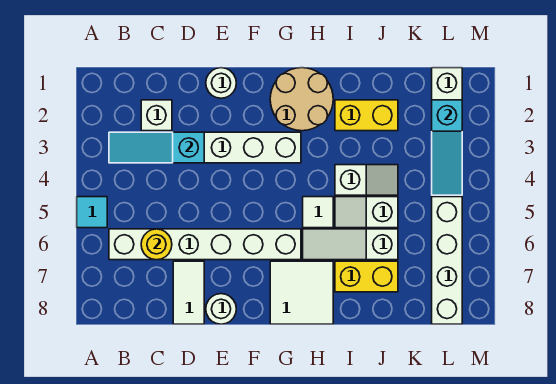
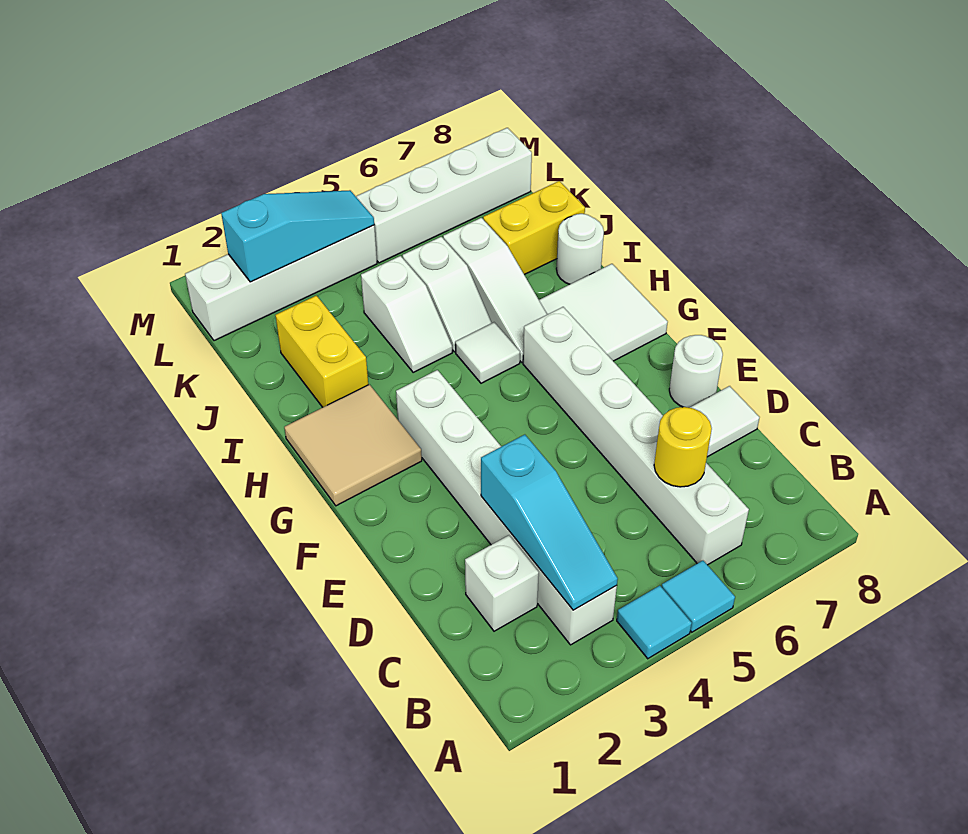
none -> cyan 1x1 tile [617,586,692,659]
white 1x1 round brick [206,68,236,98] -> white 1x1 round brick moved to [556,214,604,284]
tan 2x2 round brick [270,68,333,131] -> tan 2x2 tile [284,384,422,506]
white 1x2 slope [335,165,398,195] -> white 1x2 slope turned to [361,256,452,372]
yellow 1x2 brick [335,261,398,292] -> yellow 1x2 brick turned to [483,181,585,275]

